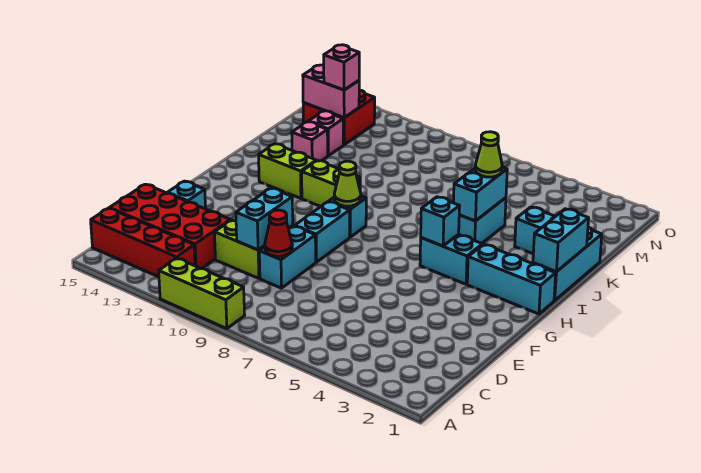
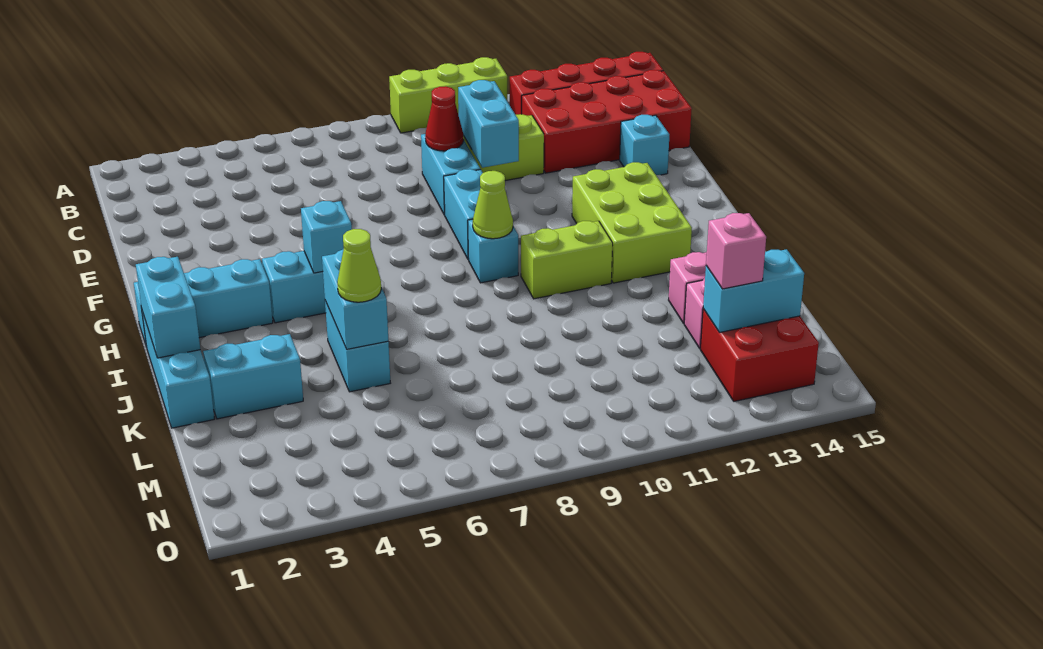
lime 1x2 brick [259,144,316,198] -> lime 2x3 brick [572,162,692,283]
pink 1x2 brick [303,65,359,118] -> cyan 1x2 brick [703,249,804,332]

